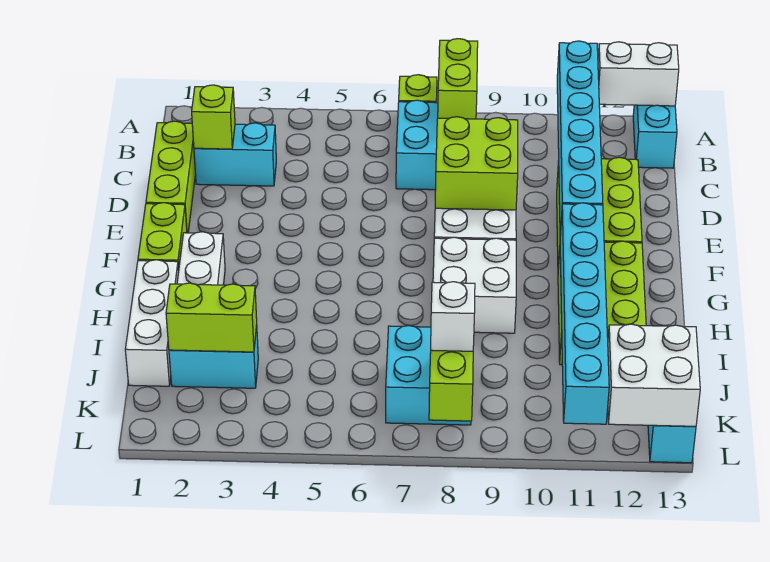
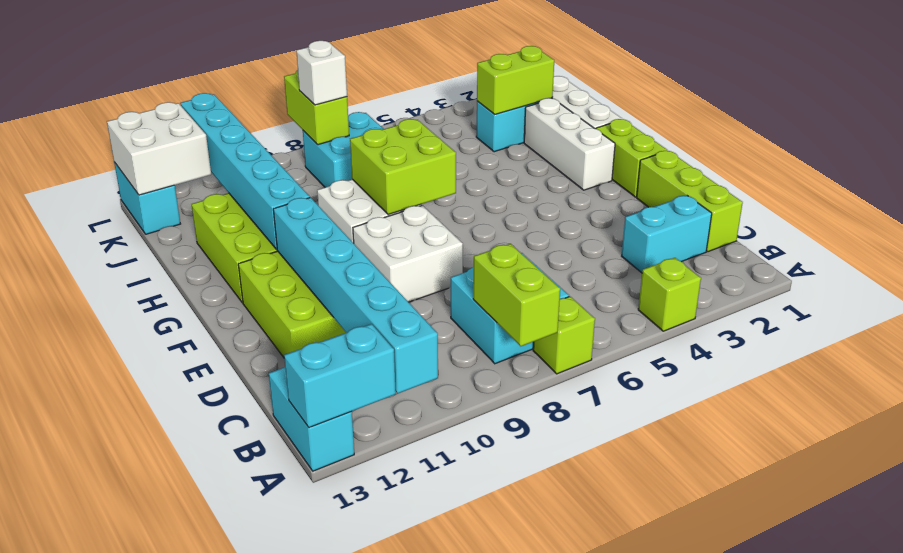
white 1x2 brick [598,42,679,106] -> cyan 1x2 brick [284,324,396,427]
lime 1x1 brick [192,85,235,149] -> lime 1x1 brick moved to [638,258,701,331]
lime 2x2 brick [435,117,518,210] -> lime 2x2 brick moved to [350,119,456,215]

